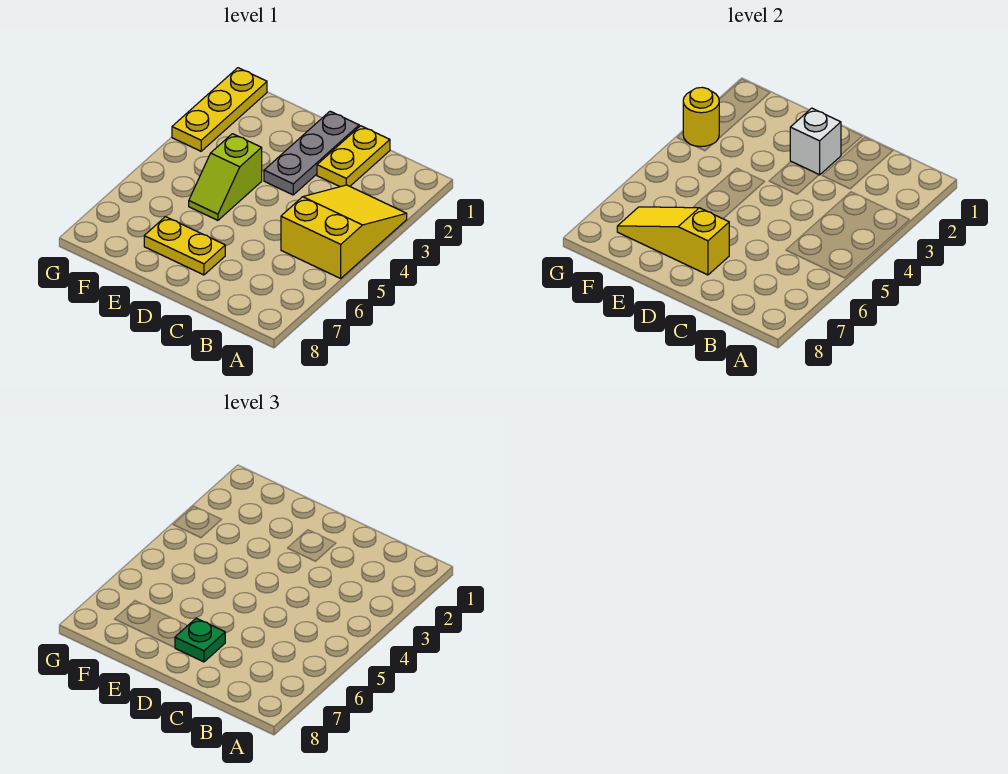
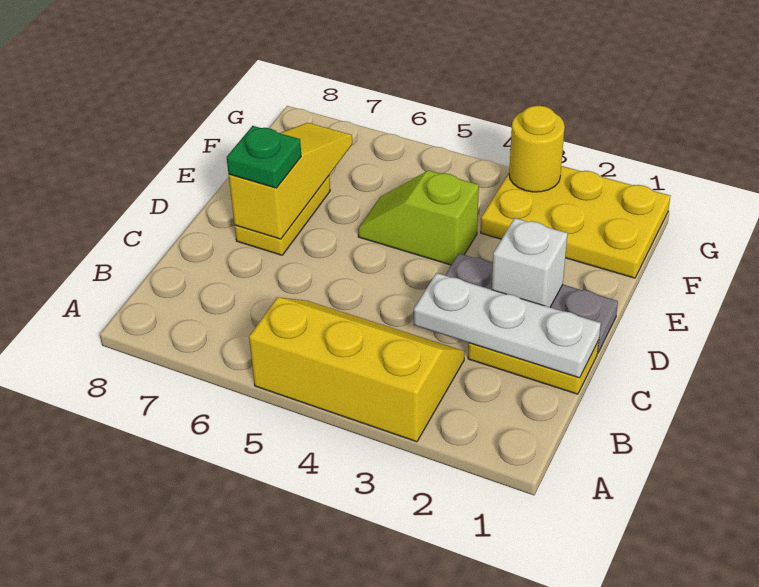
yellow 2x3 slope [281,185,407,278] -> yellow 2x3 slope turned to [249,297,465,442]
none -> white 1x3 plate [414,273,601,378]
yellow 1x3 plate [172,68,267,151] -> yellow 2x3 plate [481,166,670,278]

